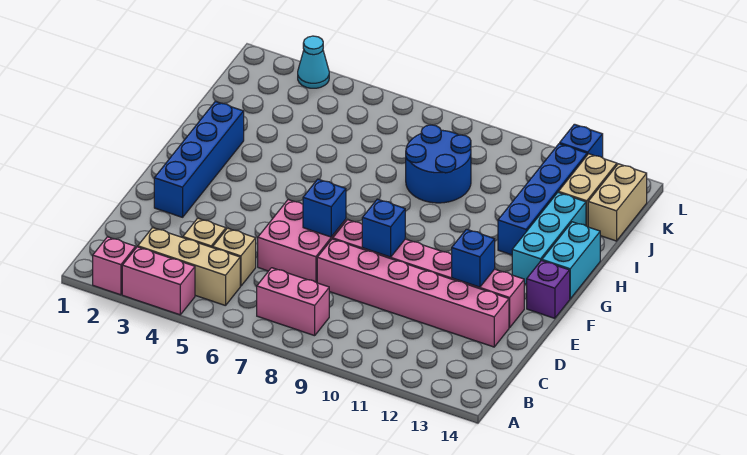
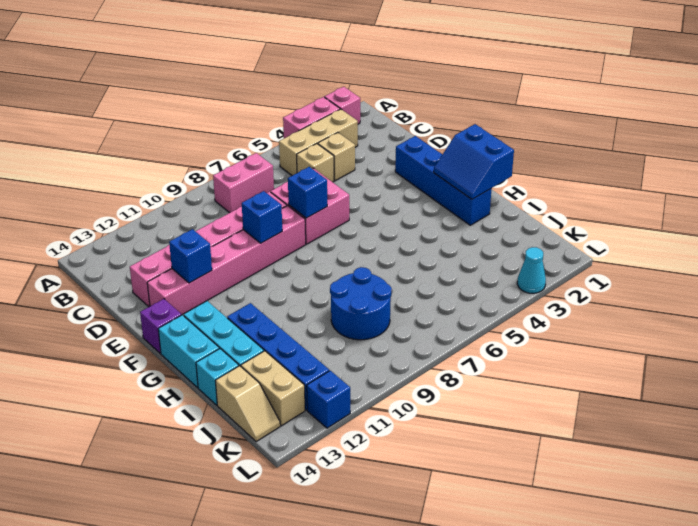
none -> blue 2x2 slope [434,124,514,199]
none -> cyan 1x1 brick [196,349,239,405]
tan 1x2 brick [588,164,647,241] -> tan 1x2 slope [215,366,280,442]

